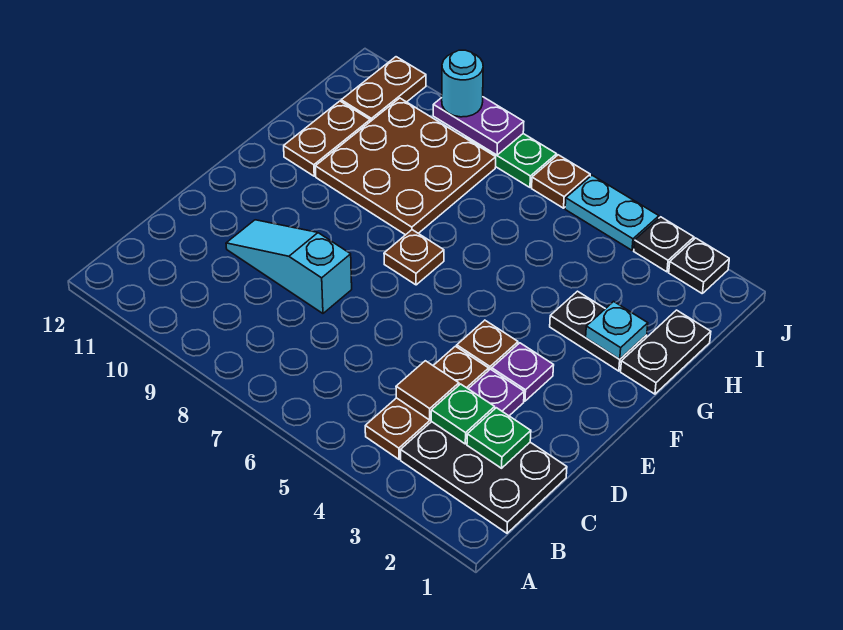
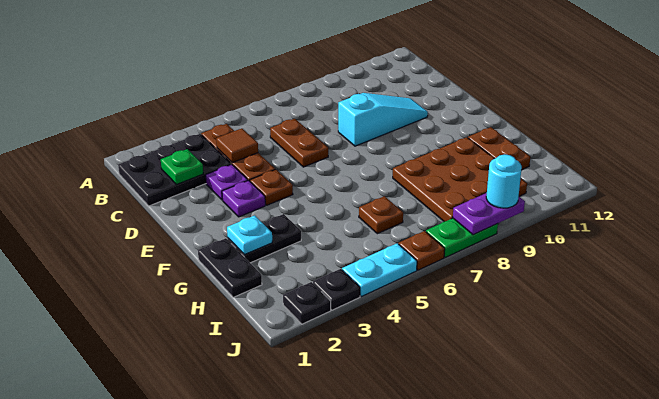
green 1x1 plate [431,384,495,444] -> none
brown 1x1 plate [384,230,444,285] -> brown 1x1 plate moved to [359,196,403,234]
brown 1x2 plate [341,57,426,122] -> brown 1x2 plate moved to [270,119,328,167]

